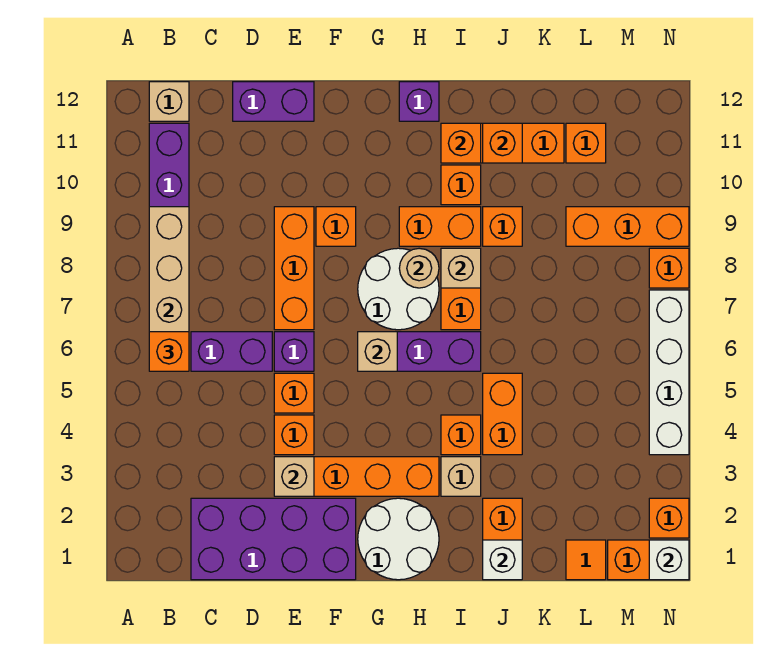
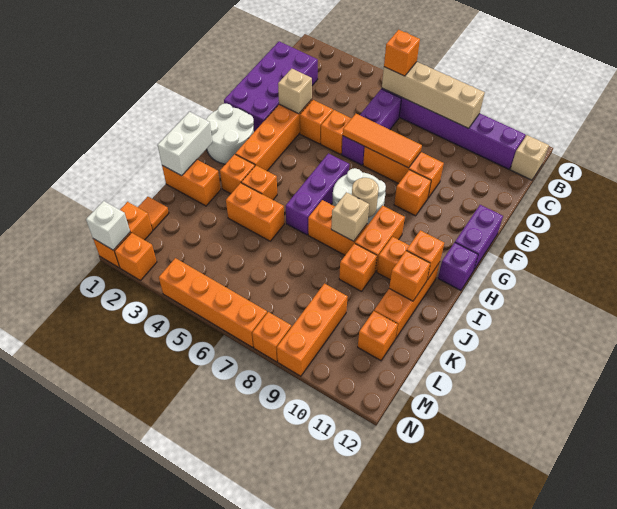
purple 1x2 brick [233,82,314,121] -> purple 1x2 brick moved to [455,205,503,270]
none -> orange 1x3 tile [343,114,422,168]
tan 1x1 brick [358,332,397,371] -> none
tan 1x1 brick [441,457,481,496] -> orange 1x1 brick [220,154,255,194]
white 1x1 brick [483,540,522,580] -> white 1x2 brick [157,112,212,176]
white 1x4 brick [649,290,689,455] -> orange 1x4 brick [159,258,267,348]

